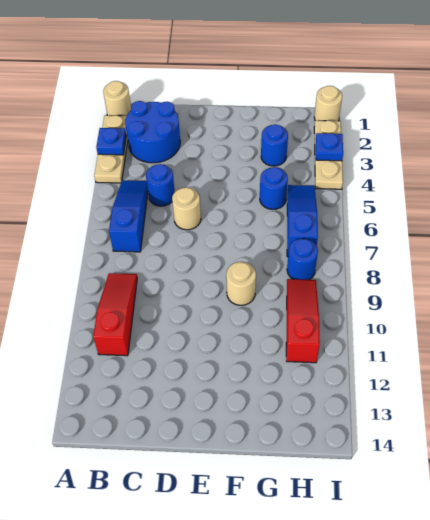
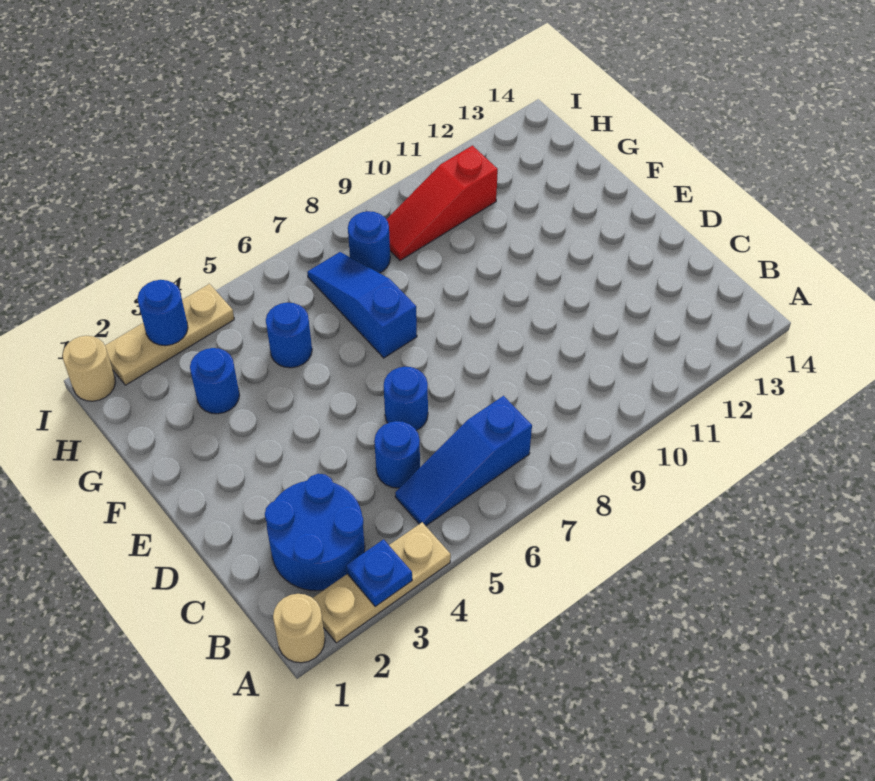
red 1x3 slope [93,273,137,356] -> none
tan 1x1 round brick [172,187,201,230] -> blue 1x1 round brick [384,367,428,430]
tan 1x1 round brick [226,262,256,305] -> none
blue 1x3 slope [287,185,318,257] -> blue 1x3 slope turned to [307,252,417,358]
blue 1x1 plate [316,133,343,161] -> blue 1x1 round brick [138,280,188,346]

